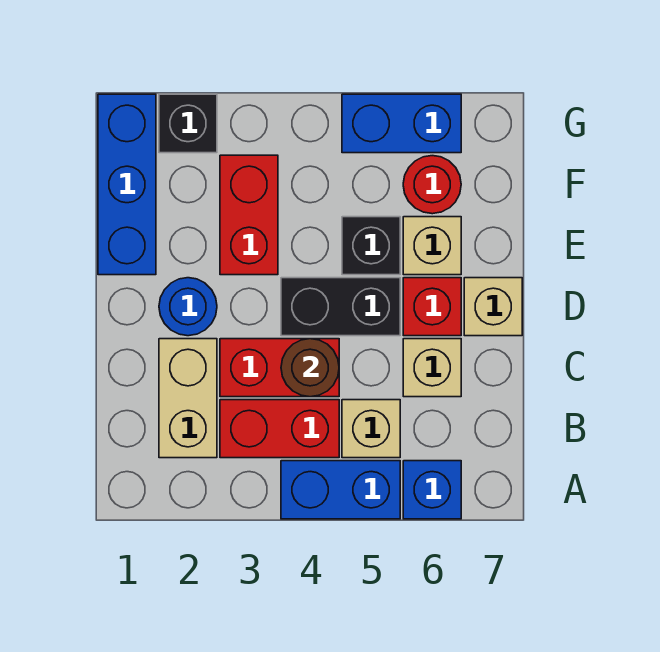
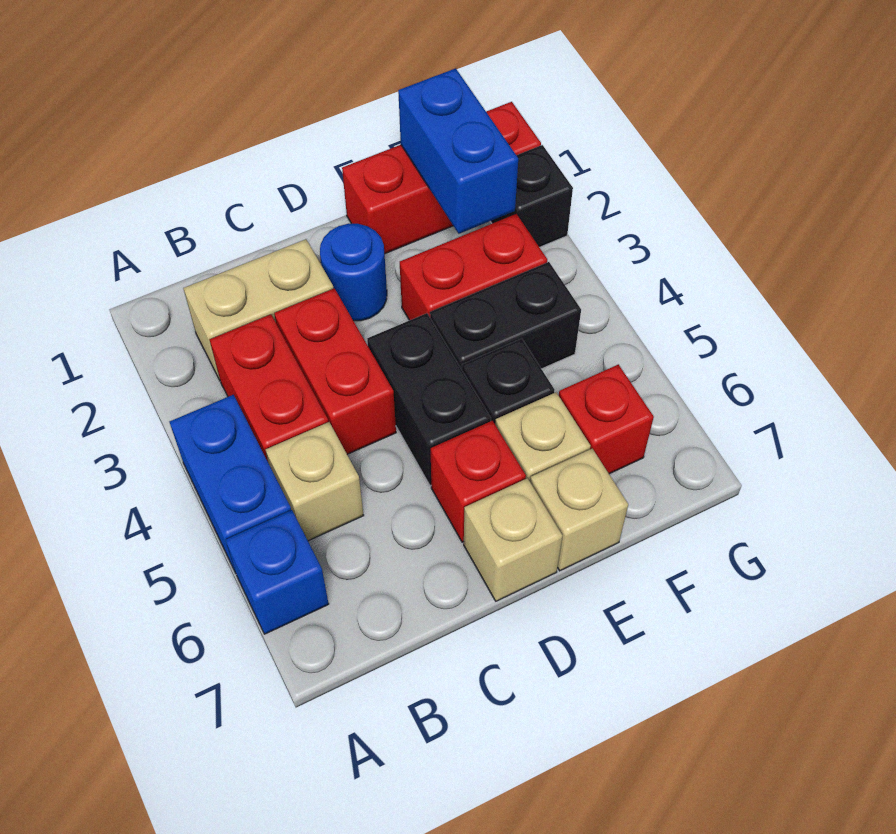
brown 1x1 round brick [281,339,339,397] -> none
tan 1x1 brick [403,339,461,397] -> tan 1x1 brick moved to [530,449,628,571]
blue 1x3 brick [98,94,156,275] -> red 1x3 brick [342,102,541,254]
none -> black 1x2 brick [430,262,581,369]
red 1x1 round brick [403,156,461,214] -> red 1x1 brick [559,364,654,474]
blue 1x2 brick [342,94,461,153] -> blue 1x2 brick moved to [398,68,518,234]

